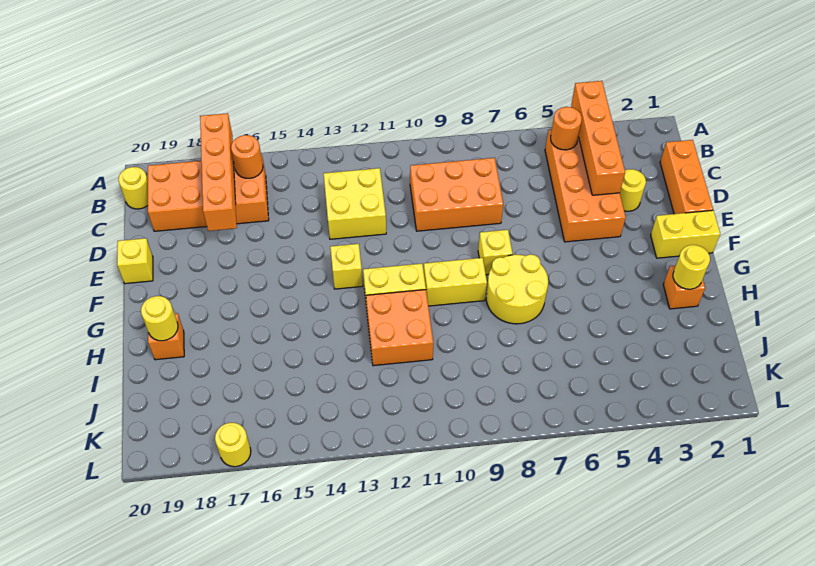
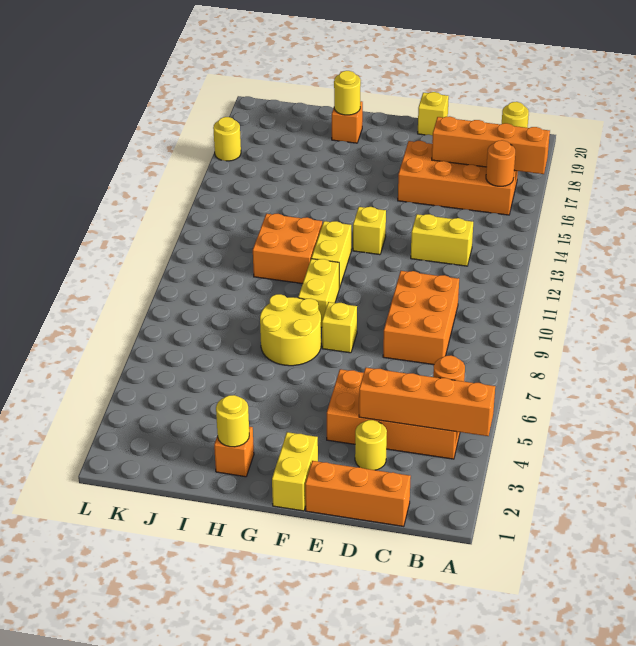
orange 2x4 brick [148,155,269,231] -> orange 2x4 brick turned to [398,141,518,215]
yellow 2x2 brick [324,168,386,239] -> yellow 1x2 brick [411,214,473,266]

